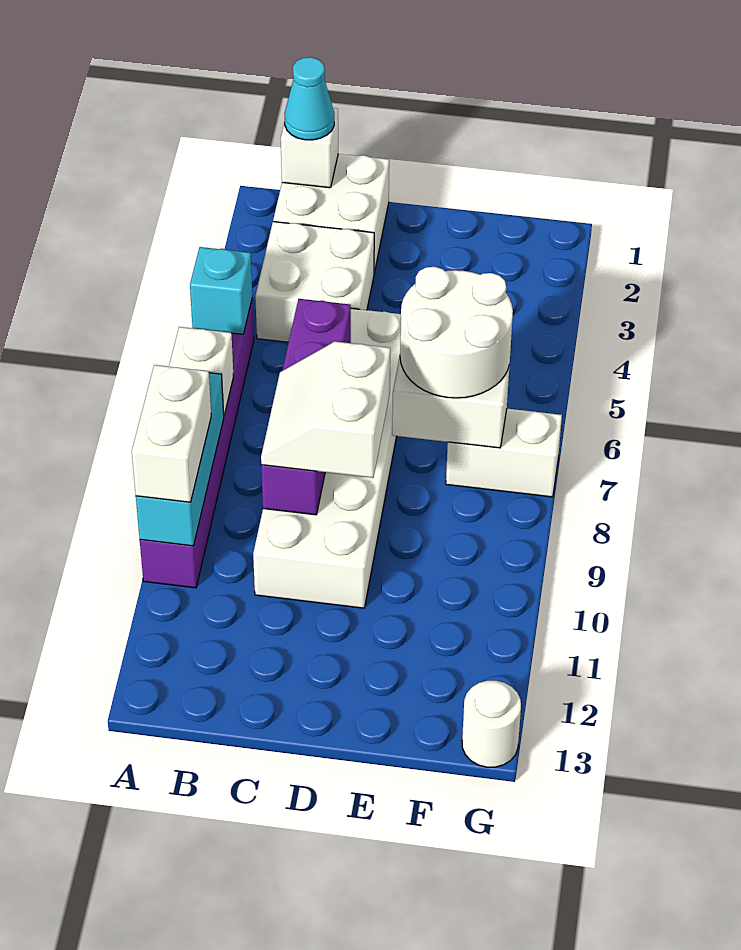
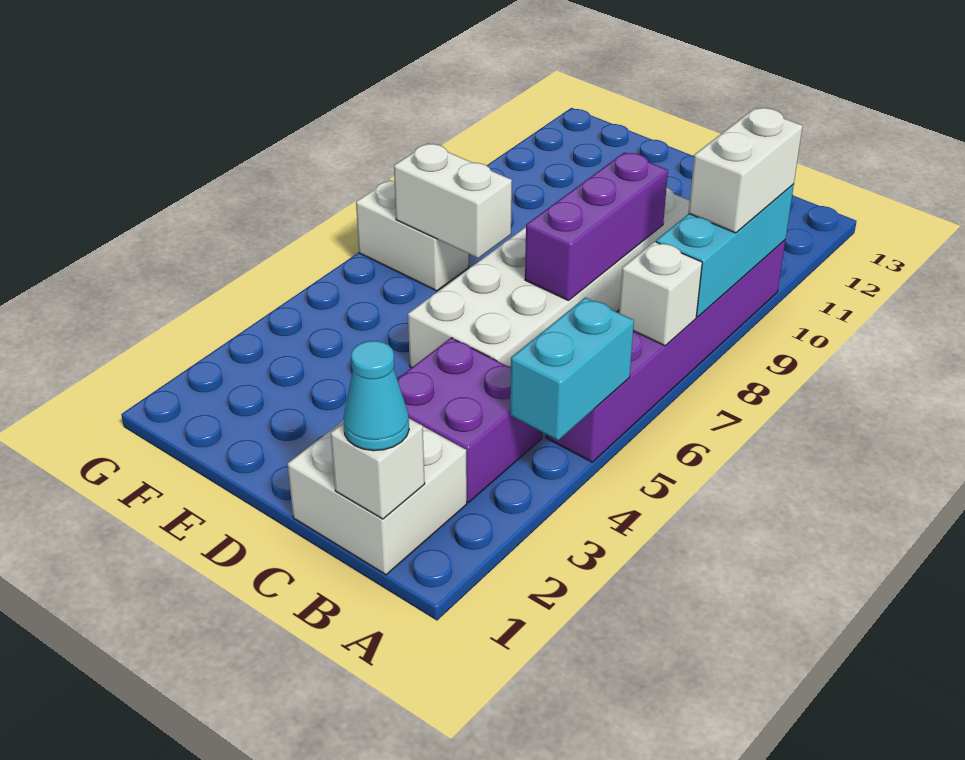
cyan 1x1 brick [190,247,252,334] -> cyan 1x2 brick [510,298,634,440]
white 2x2 brick [255,222,374,342] -> purple 2x2 brick [397,338,542,502]
purple 1x4 brick [261,299,351,515] -> purple 1x3 brick [525,152,668,300]
white 2x2 slope [261,342,390,478] -> none
white 2x2 round brick [400,267,513,398] -> none
white 1x1 round brick [462,681,521,767] -> none

